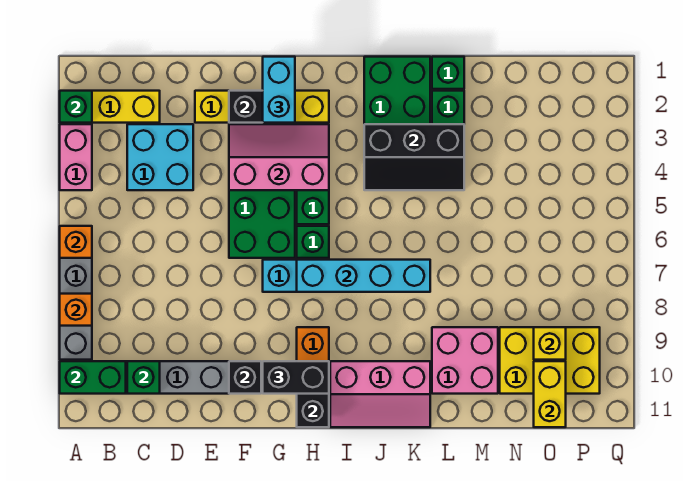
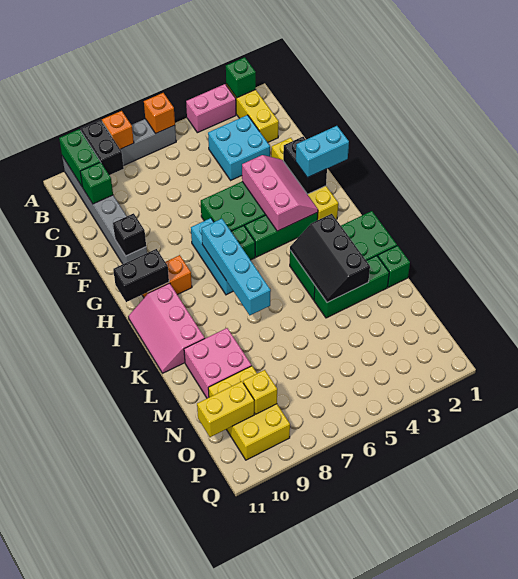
black 1x2 brick [263,361,329,394] -> black 1x2 brick moved to [81,120,124,175]

